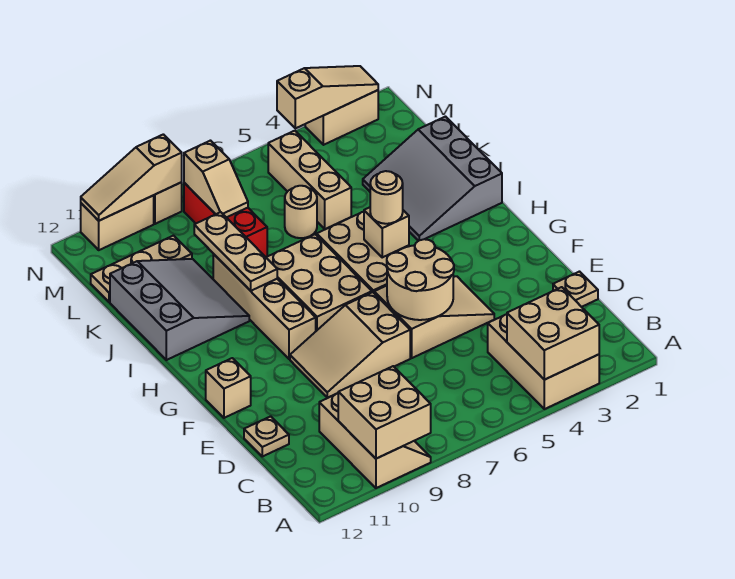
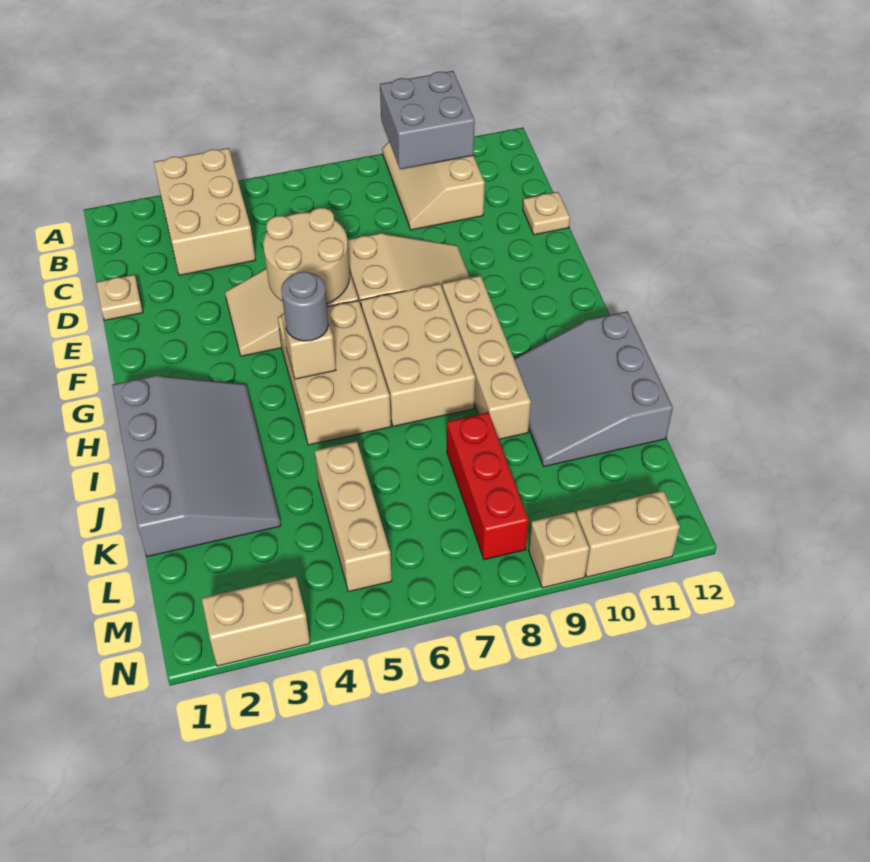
tan 2x2 brick [507,287,599,380] -> none
tan 2x2 brick [338,366,431,459] -> grey 2x2 brick [380,71,475,169]
tan 1x1 brick [206,358,251,418] -> none
tan 1x1 round brick [370,171,403,224] -> grey 1x1 round brick [281,272,329,341]
grey 3x3 slope [363,117,502,241] -> grey 3x4 slope [112,376,281,557]
tan 1x3 plate [194,212,277,291] -> none
tan 1x1 round brick [285,186,317,238] -> none
tan 1x2 slope [184,141,248,218] -> none
tan 1x3 plate [91,236,192,302] -> none
tan 1x3 slope [277,66,378,128] -> none
tan 1x3 slope [81,134,182,221] -> none

